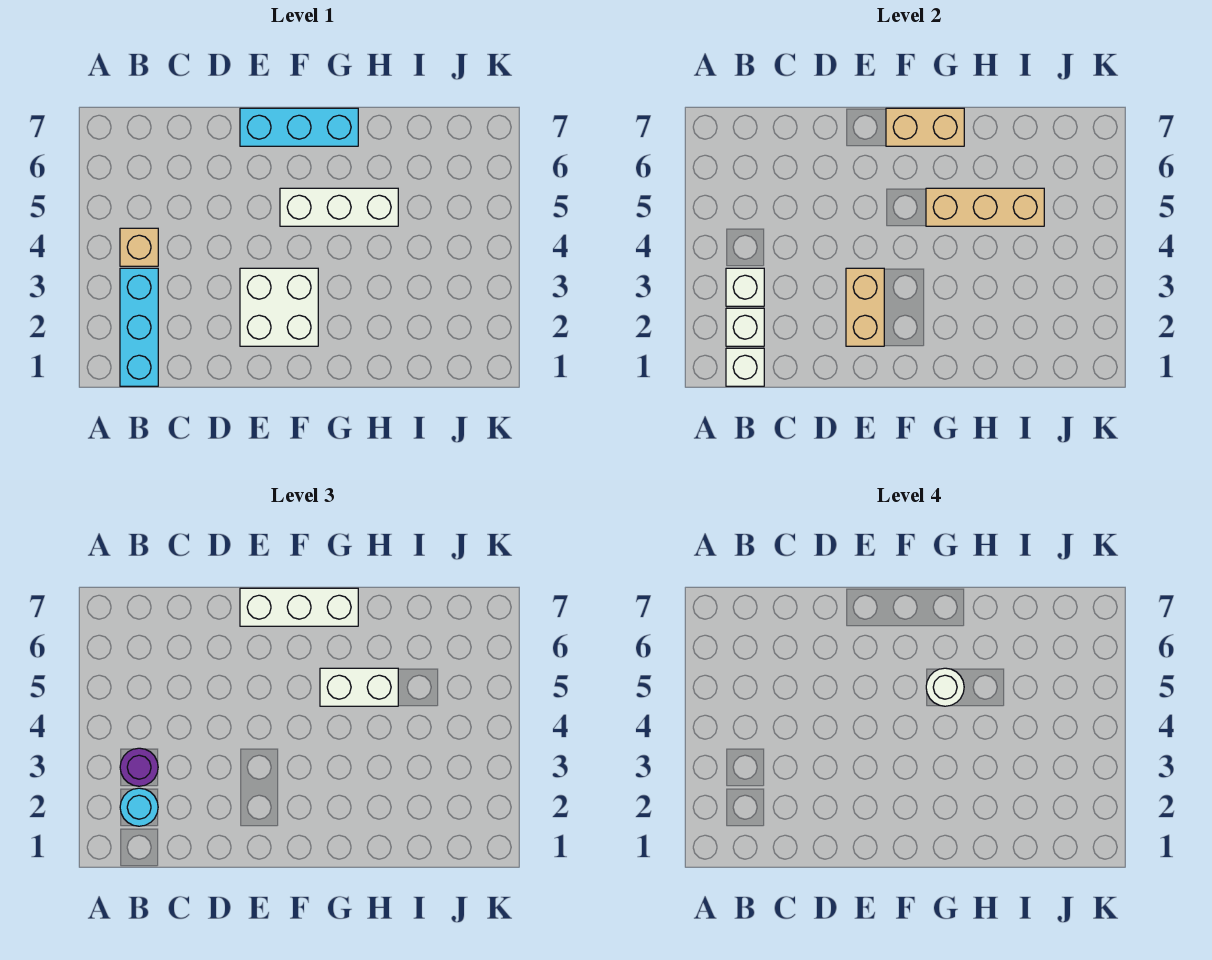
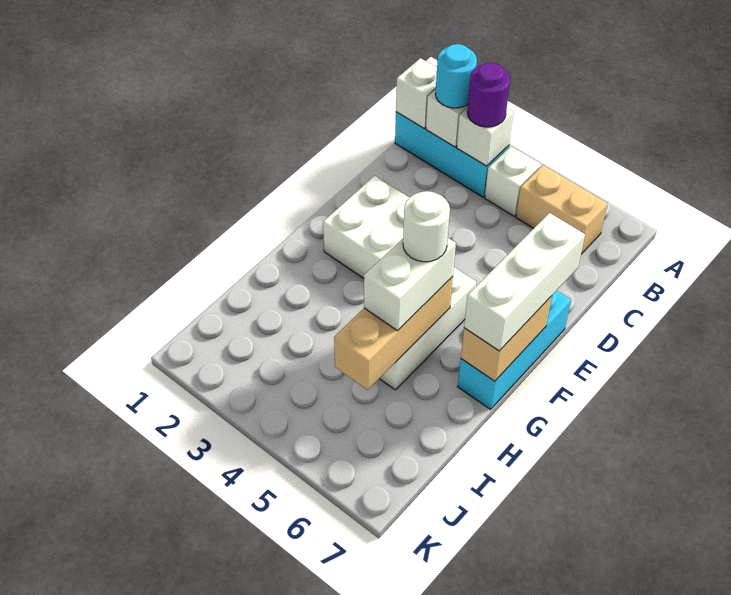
tan 1x1 brick [120,228,158,266] -> white 1x1 brick [485,146,541,216]
tan 1x2 brick [846,268,884,346] -> tan 1x2 brick moved to [516,165,608,254]

